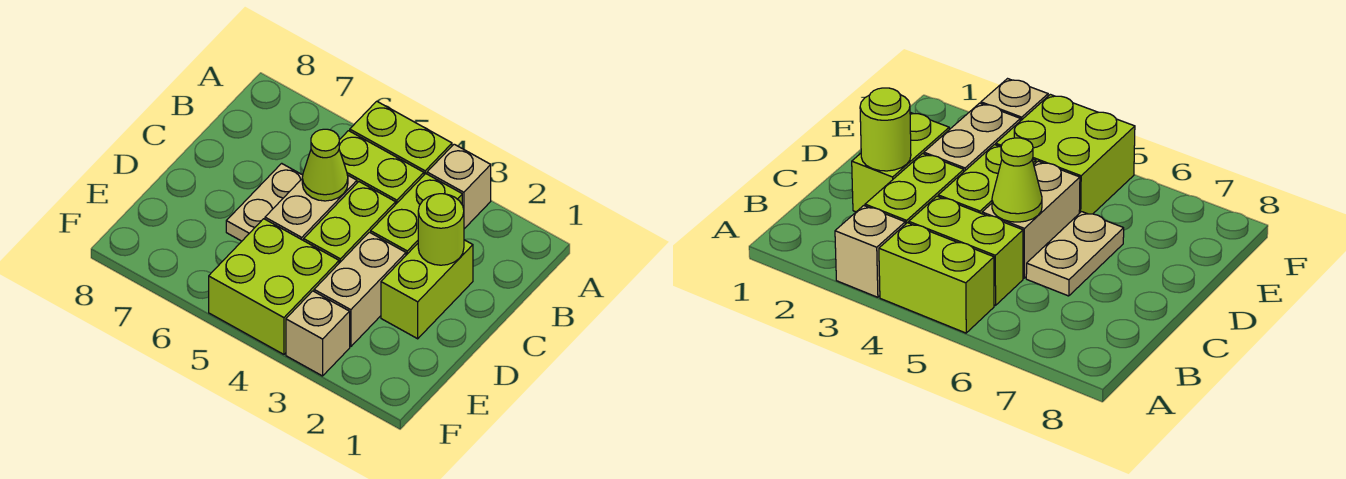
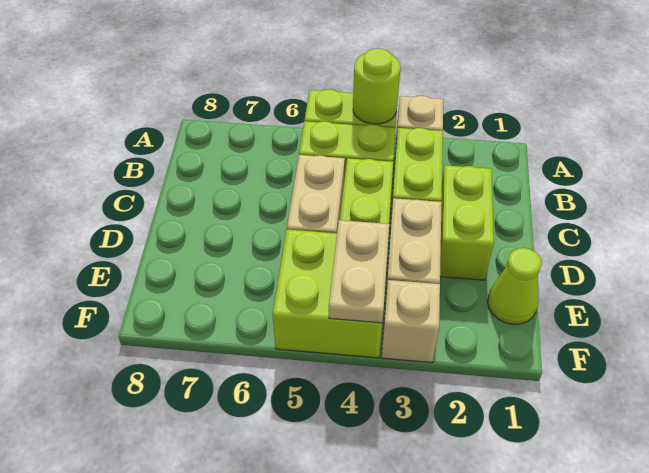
lime 1x1 round brick [418,194,464,265] -> lime 1x1 round brick moved to [353,48,401,124]
lime 1x1 cone [302,129,348,201] -> lime 1x1 cone moved to [488,248,542,324]
tan 1x2 plate [226,163,303,241] -> tan 1x2 plate moved to [329,220,389,323]

